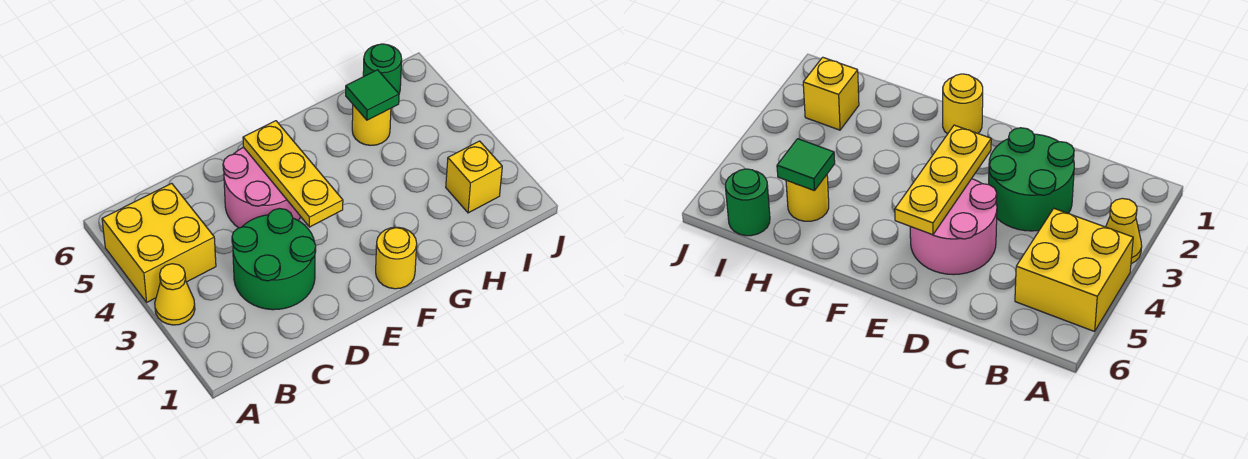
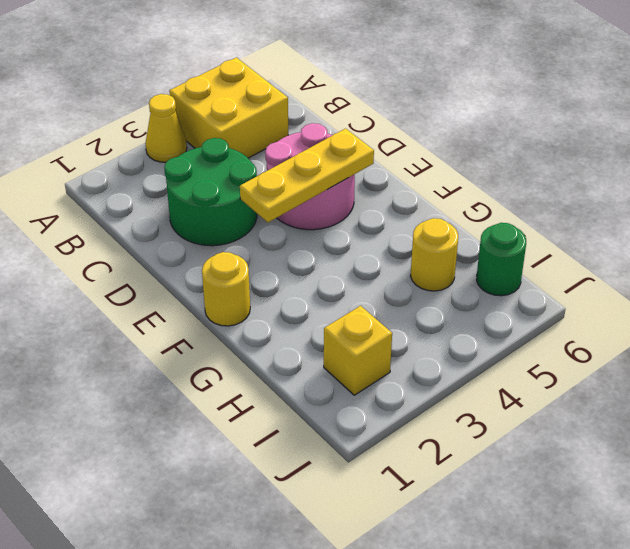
green 1x1 tile [346,70,399,120] -> none

